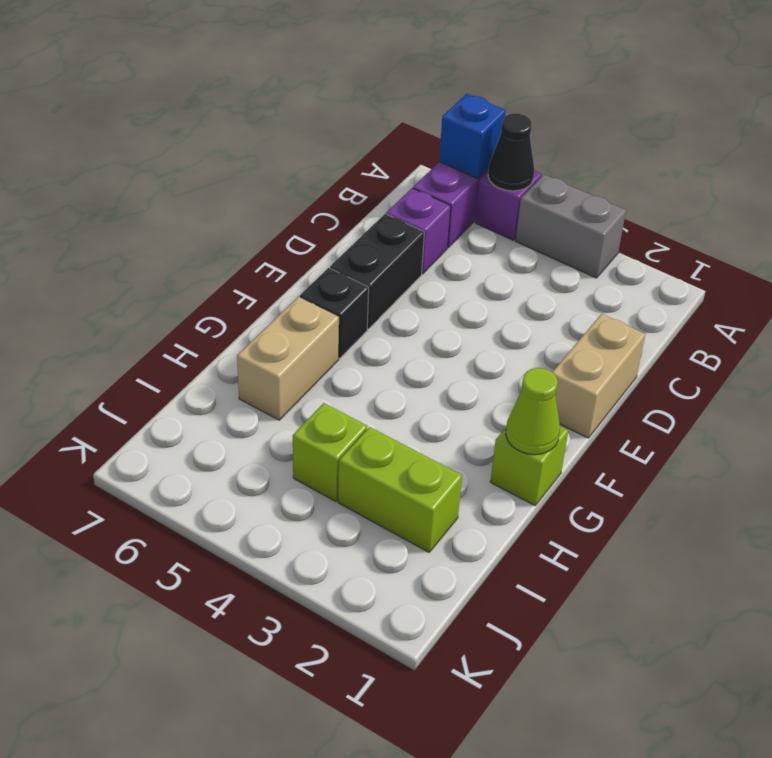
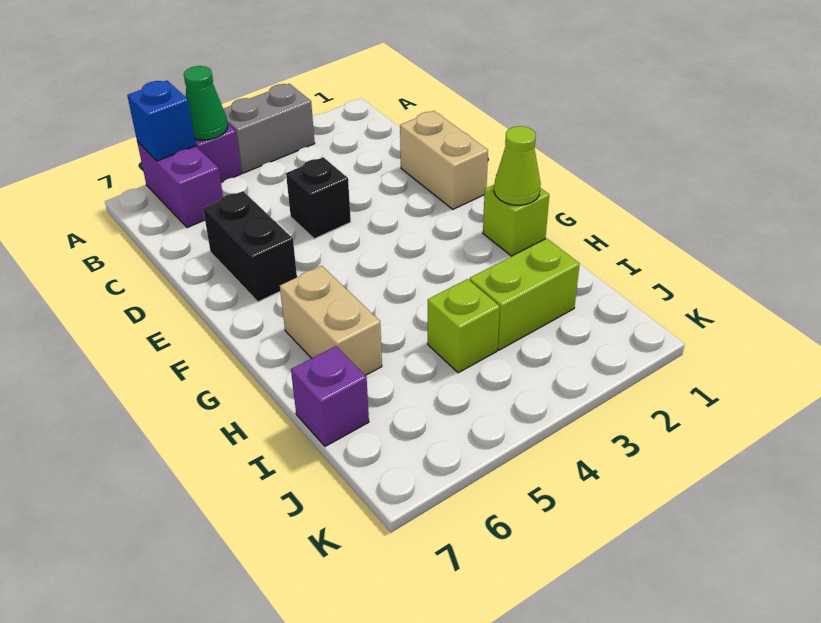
black 1x1 cone [488,114,534,191] -> green 1x1 cone [184,66,228,140]
purple 1x1 brick [386,188,451,274] -> purple 1x1 brick moved to [291,346,369,446]
black 1x1 brick [300,268,369,358] -> black 1x1 brick moved to [286,157,351,239]

